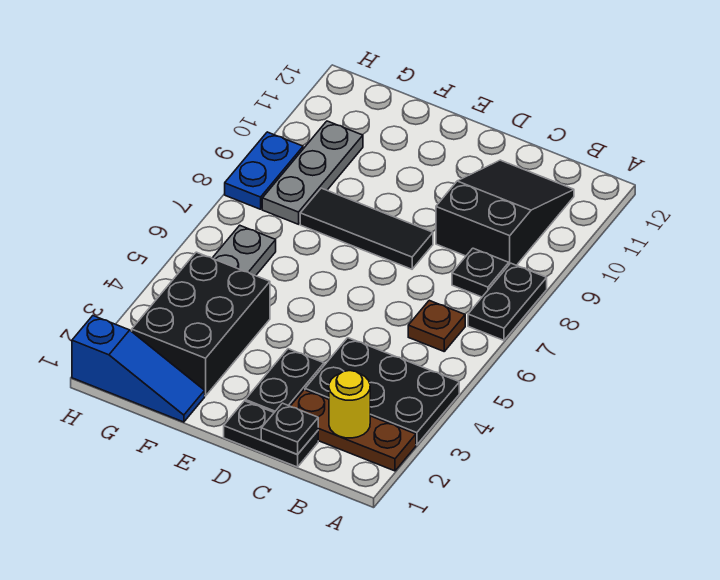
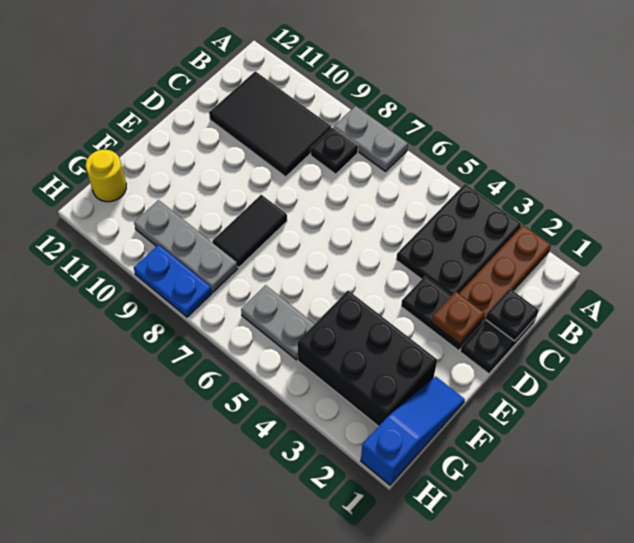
black 1x2 plate [468,263,547,340] -> grey 1x2 plate [334,106,408,171]
yellow 1x1 round brick [329,371,370,438] -> yellow 1x1 round brick moved to [86,150,126,202]
brown 1x1 plate [408,300,465,351] -> brown 1x1 plate moved to [432,292,485,344]
black 2x3 slope [436,160,574,265] -> black 2x3 tile [209,71,331,177]
black 1x3 tile [300,188,433,269] -> black 1x2 tile [212,195,287,267]

